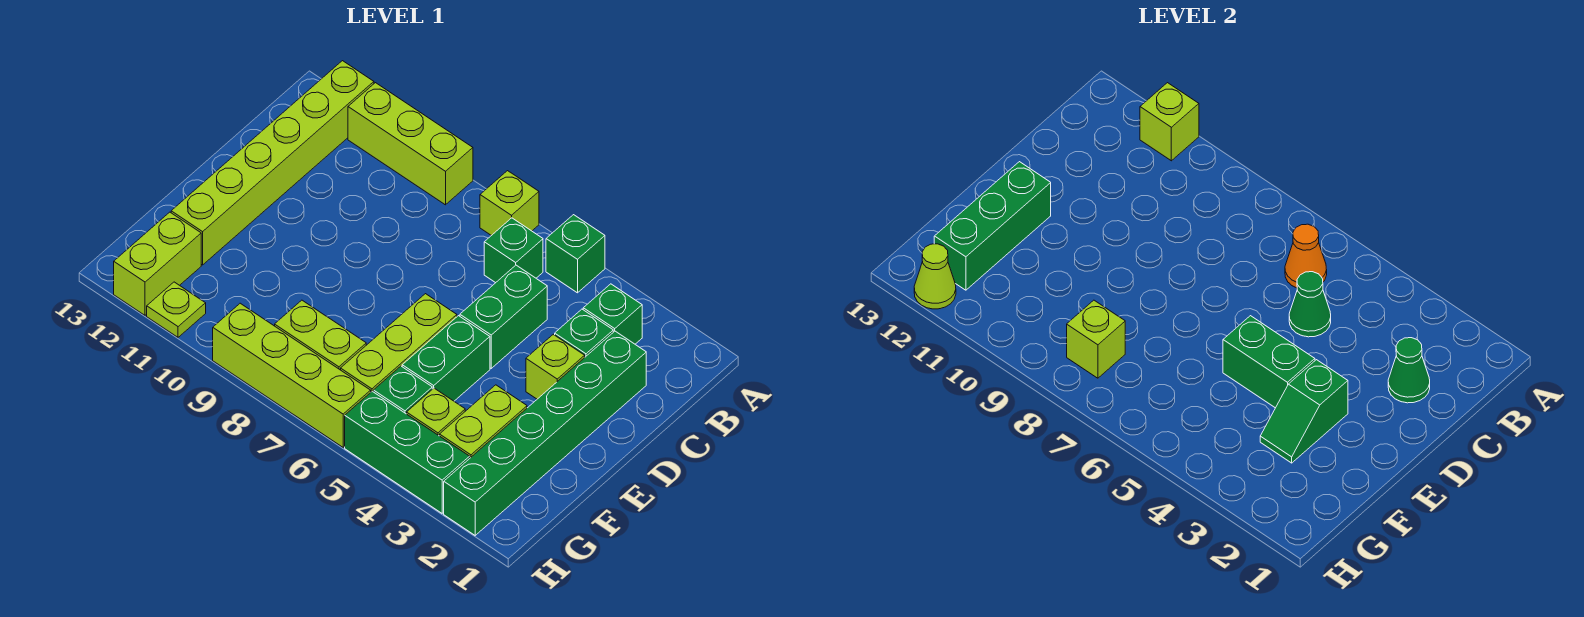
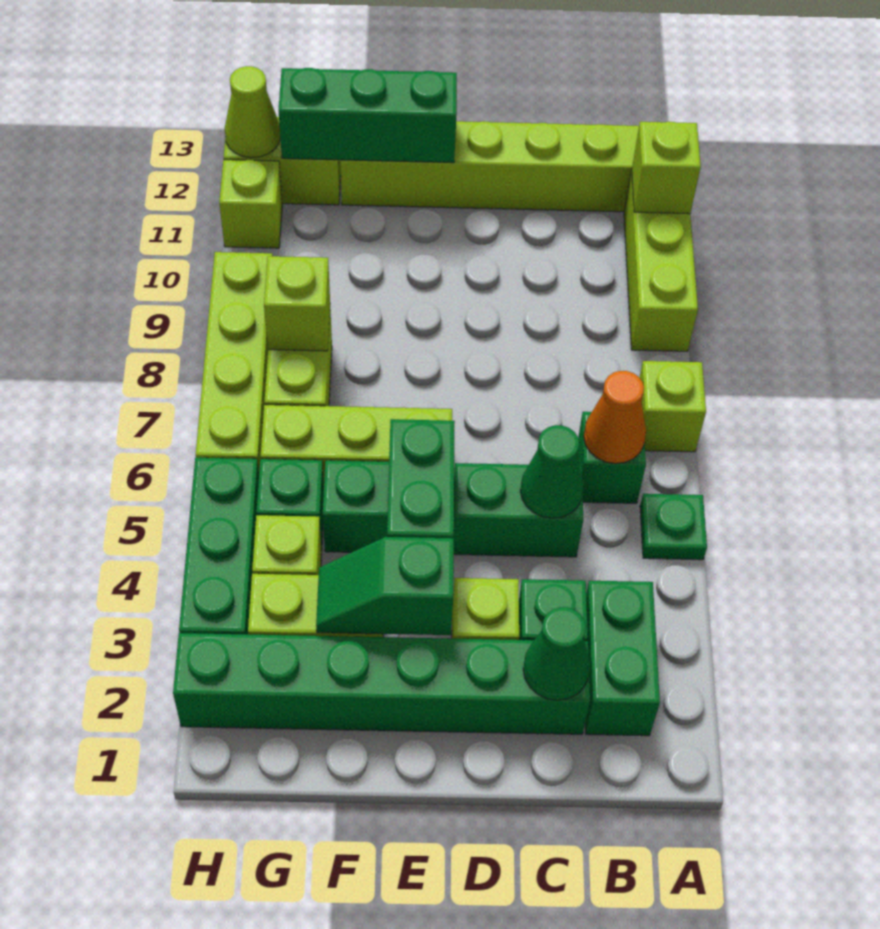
green 1x1 brick [546,215,605,293] -> green 1x1 plate [640,494,707,560]
green 1x1 brick [583,284,642,344] -> green 1x2 brick [585,581,660,736]
lime 1x1 plate [147,282,206,337] -> lime 1x1 brick [219,160,282,248]

